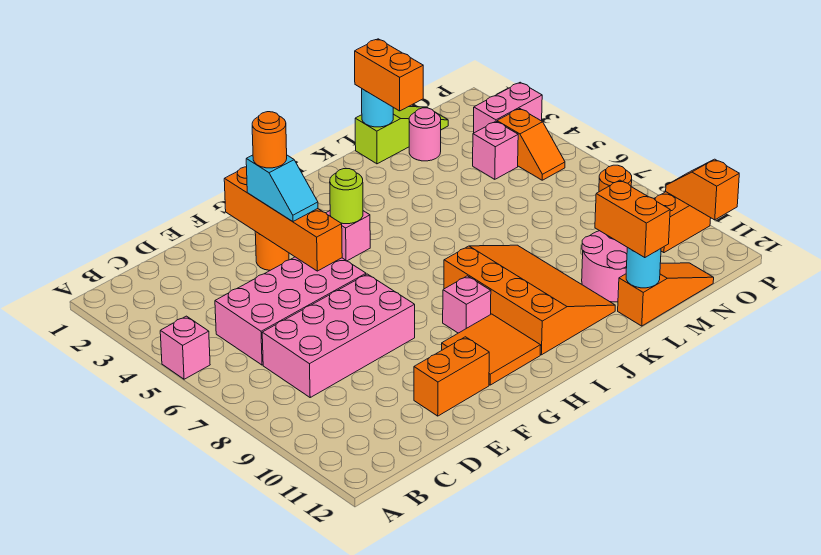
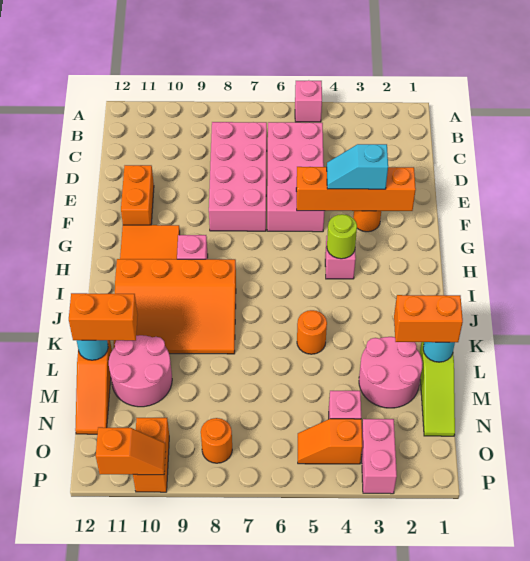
orange 1x1 round brick [252,112,287,168] -> orange 1x1 round brick moved to [297,310,327,354]
pink 1x1 round brick [409,108,441,161] -> pink 2x2 round brick [359,337,423,408]

